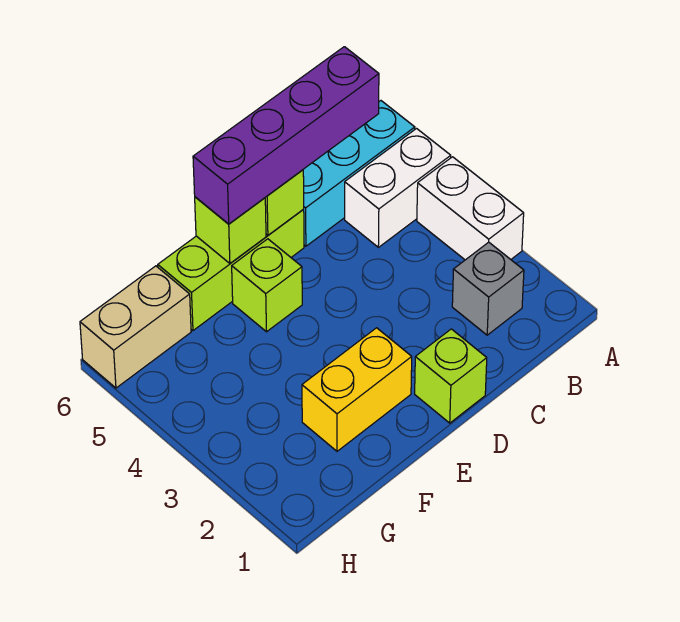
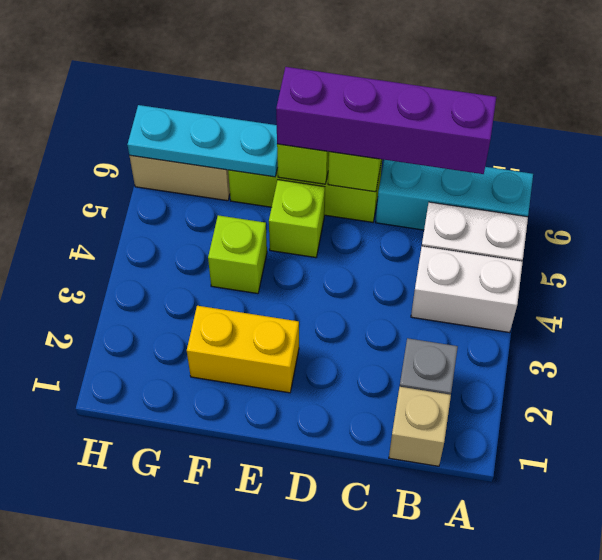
white 1x2 brick [417,157,524,260] -> white 1x2 brick turned to [411,246,523,333]
none -> tan 1x1 brick [389,387,451,466]
lime 1x1 brick [415,329,487,423] -> lime 1x1 brick moved to [208,215,267,294]
none -> cyan 1x3 plate [127,105,278,177]

